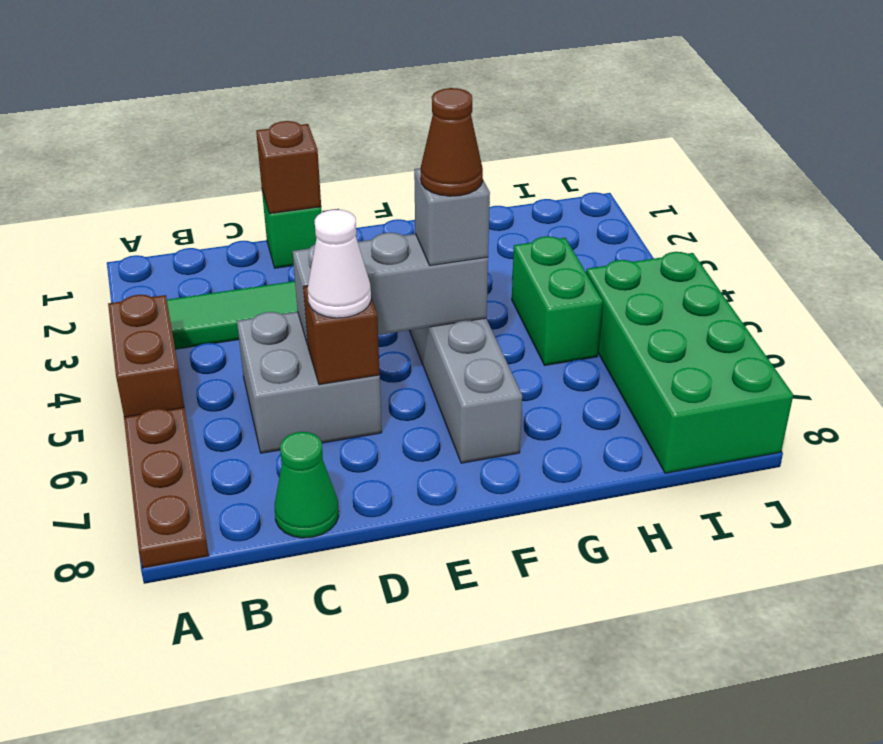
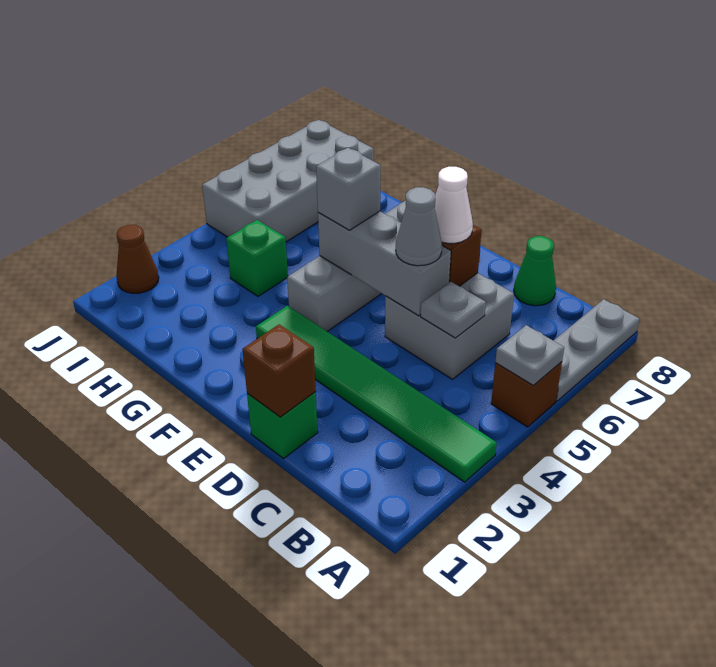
brown 1x2 brick [108,295,184,417] -> brown 1x1 brick [491,362,562,427]
none -> grey 1x1 plate [495,325,564,386]
brown 1x3 plate [124,407,209,568] -> grey 1x3 plate [554,299,640,401]
none -> grey 1x1 plate [421,282,486,338]
none -> grey 1x1 cone [396,187,442,266]
brown 1x1 cone [421,88,483,196] -> brown 1x1 cone moved to [116,225,159,293]
green 1x2 brick [512,236,603,365] -> green 1x1 brick [226,220,288,296]
green 2x4 brick [586,252,793,473] -> grey 2x4 brick [202,120,374,242]

